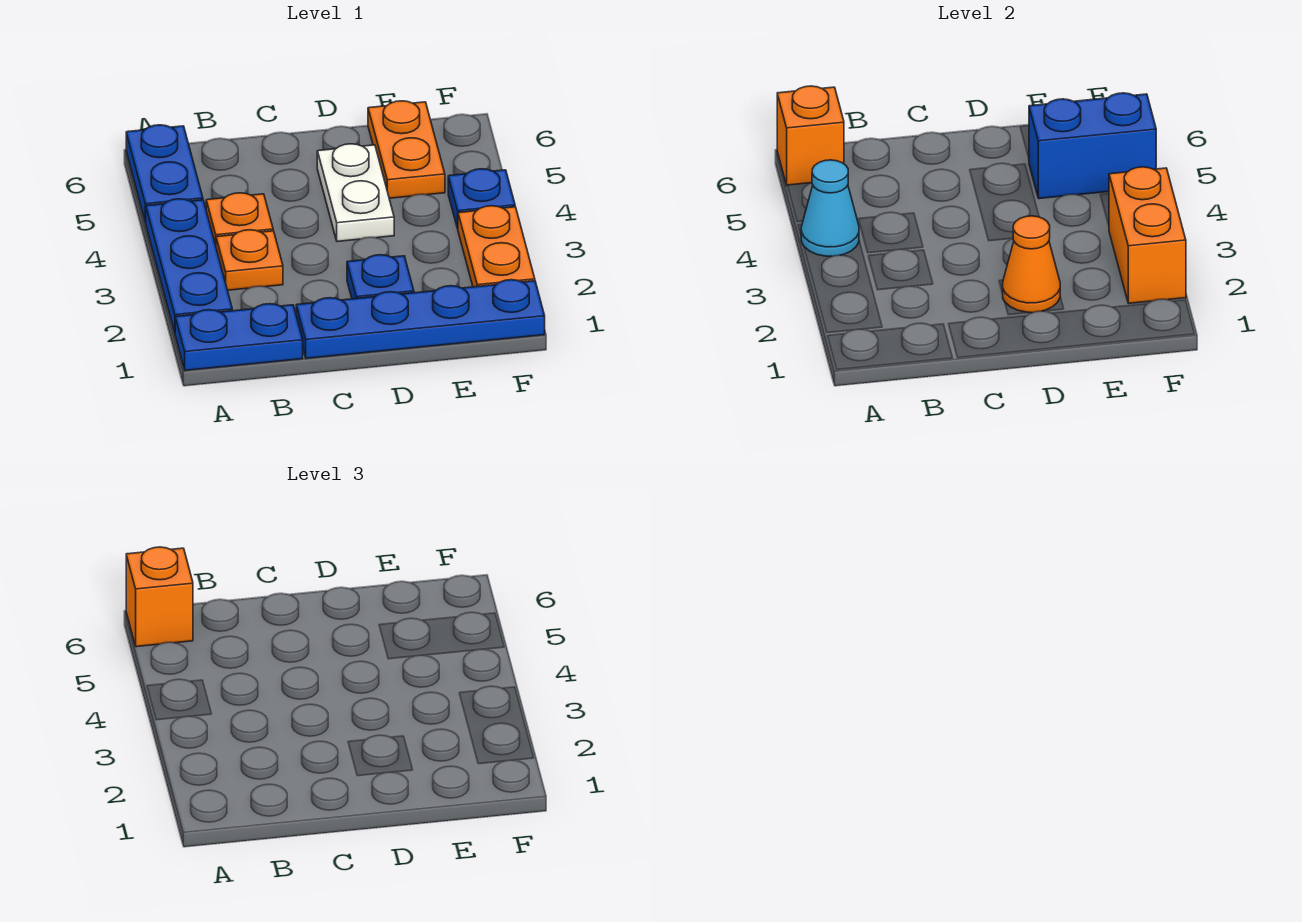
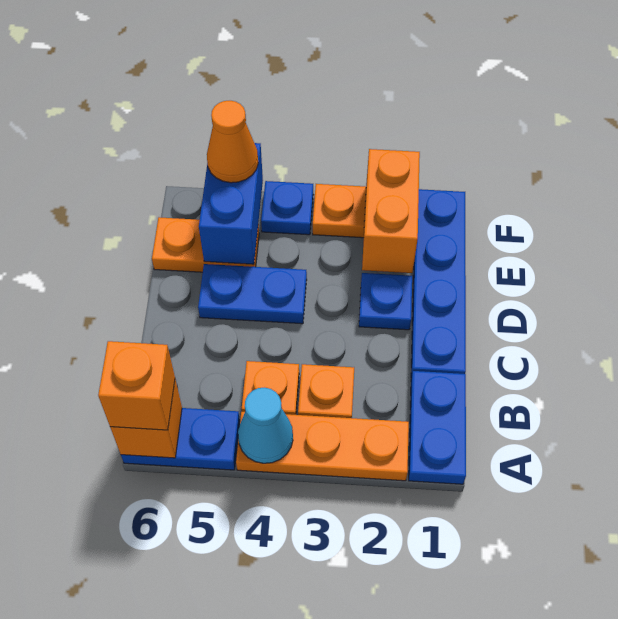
blue 1x3 plate [146,199,232,332] -> orange 1x3 plate [236,412,409,481]
orange 1x1 cone [1003,216,1060,313] -> orange 1x1 cone moved to [207,101,258,183]
white 1x2 plate [317,144,394,242] -> blue 1x2 plate [198,264,307,324]
orange 1x2 brick [1109,167,1186,303] -> orange 1x2 brick turned to [362,149,420,273]

